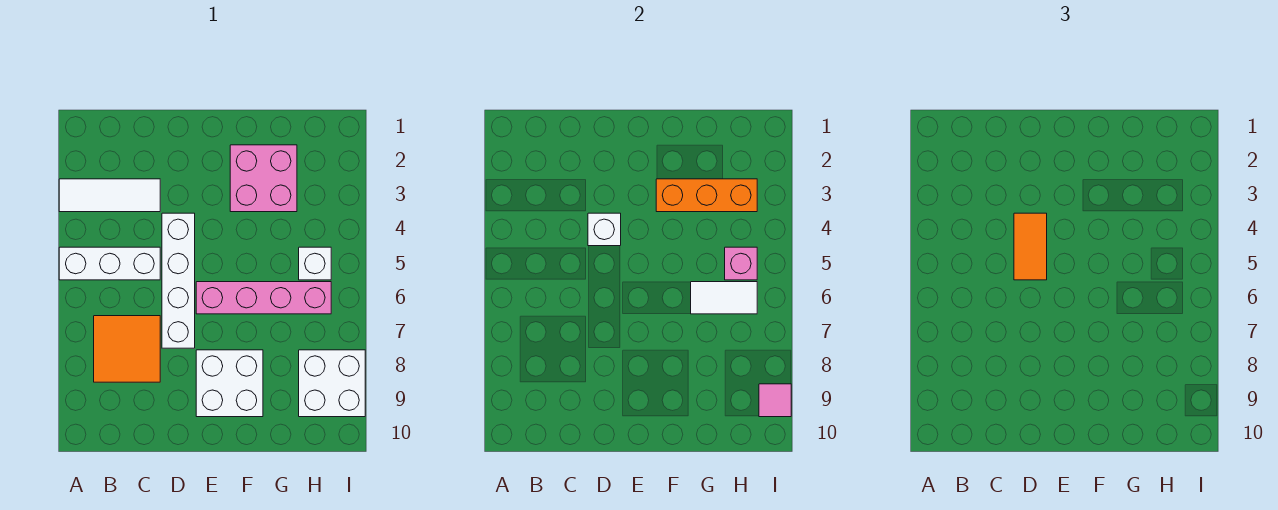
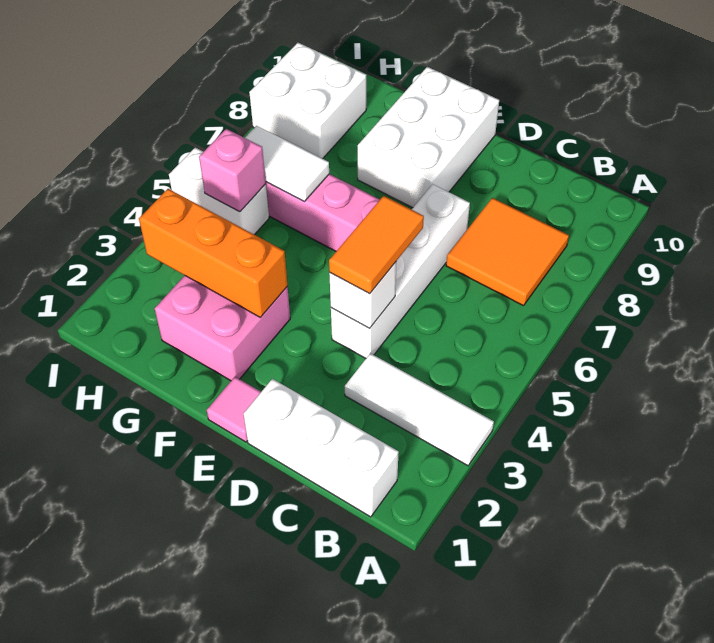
white 1x3 brick [59,247,160,280] -> white 1x3 brick moved to [244,379,399,517]
white 2x2 brick [196,350,263,417] -> white 2x3 brick [358,67,499,208]
white 1x1 brick [299,247,331,280] -> white 1x2 brick [169,148,269,235]
pink 1x1 tile [759,384,791,417] -> pink 1x1 tile moved to [207,377,261,442]

